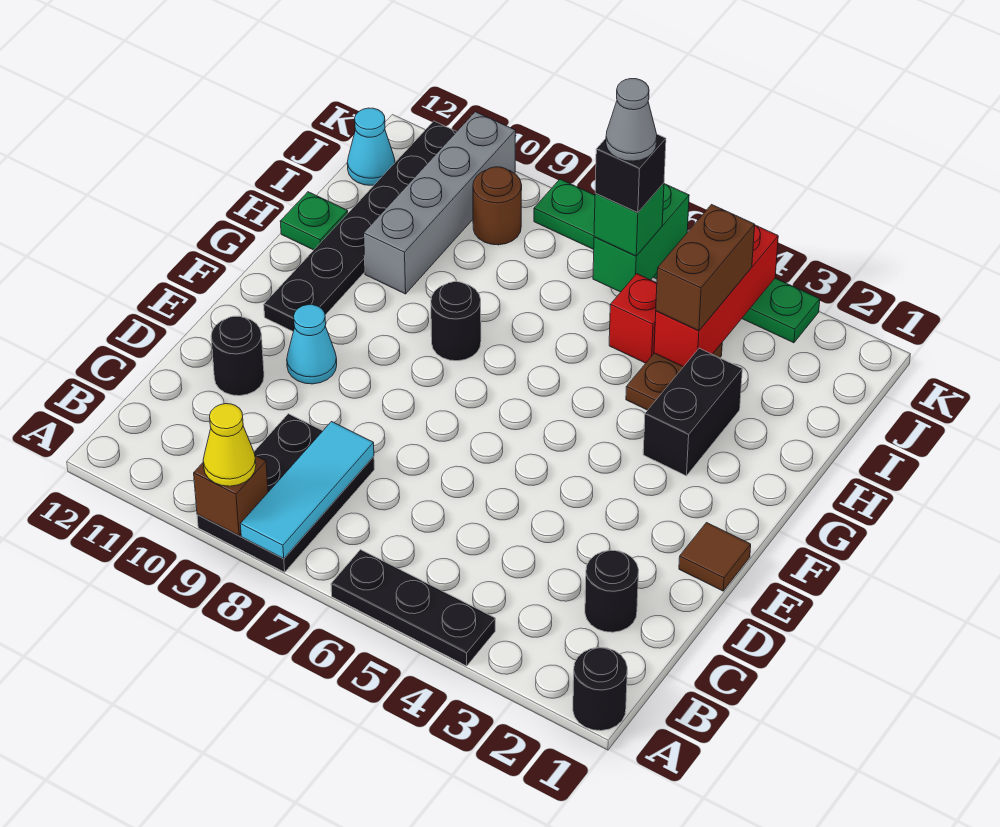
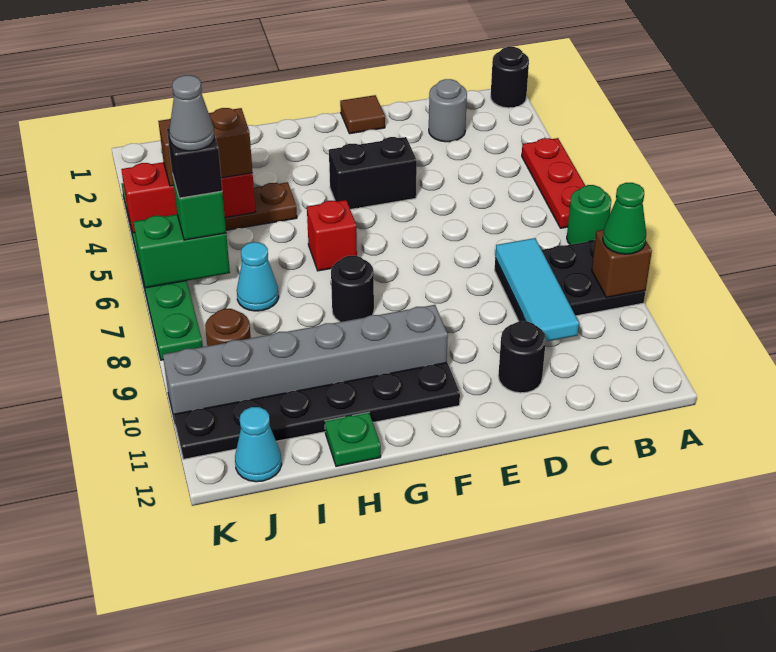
black 1x3 plate [331,550,495,666] -> red 1x3 plate [522,138,585,228]
none -> green 1x1 round brick [567,185,611,245]
cyan 1x3 tile [240,422,374,559] -> cyan 1x3 tile turned to [495,238,579,342]
yellow 1x1 cone [203,404,256,486] -> green 1x1 cone [603,183,646,254]
black 1x1 round brick [585,550,639,632] -> grey 1x1 round brick [429,79,467,142]
cyan 1x1 cone [287,305,337,384] -> cyan 1x1 cone moved to [237,242,279,311]
black 1x2 brick [643,348,742,476] -> black 1x2 brick moved to [329,137,417,209]
grey 1x4 brick [364,112,516,294] -> grey 1x6 brick [163,305,448,421]
red 1x1 brick [609,274,657,363] -> red 1x1 brick moved to [307,200,357,271]

